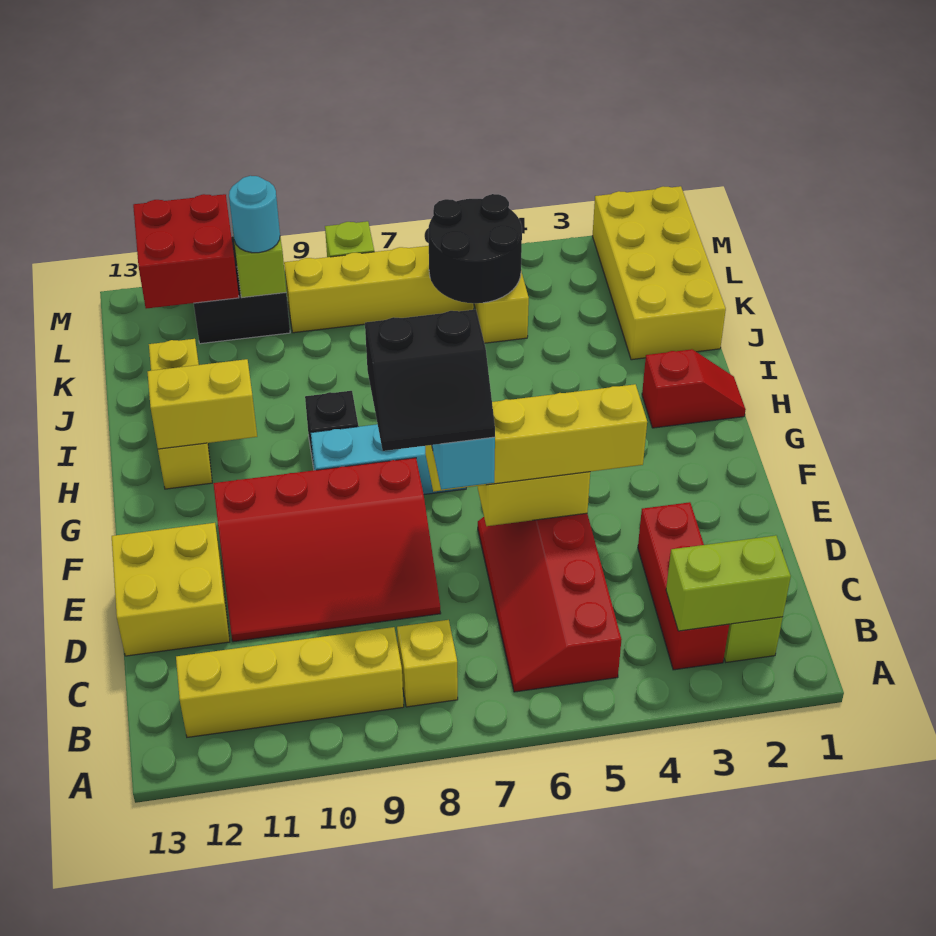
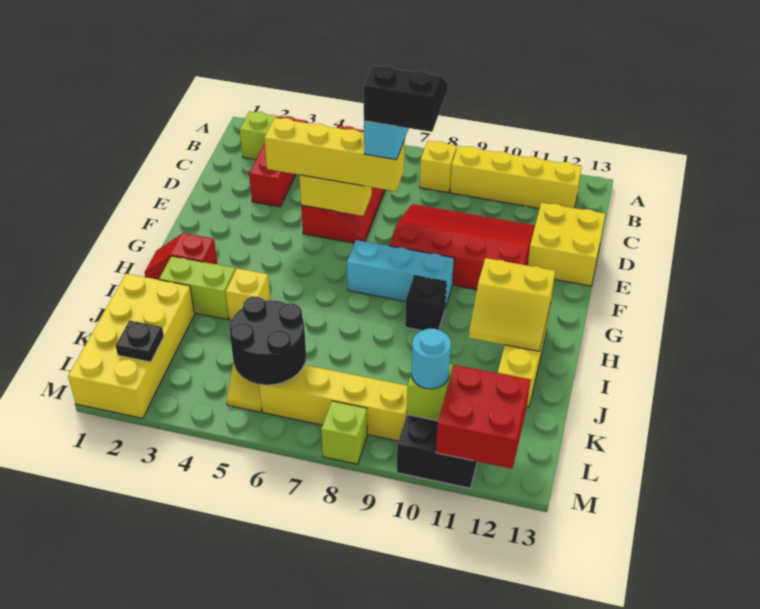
lime 1x2 brick [666,535,791,631] -> lime 1x2 brick moved to [159,256,235,319]
none -> yellow 1x1 brick [226,268,271,320]
none -> black 1x1 plate [116,320,164,362]

